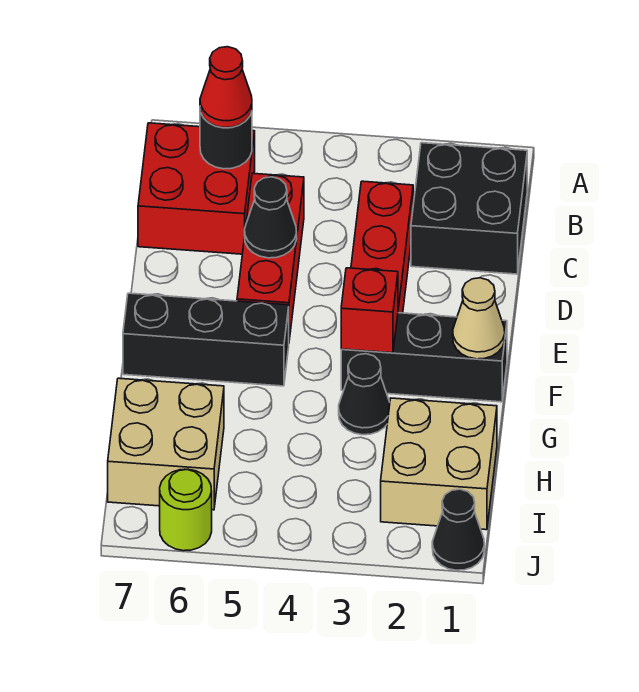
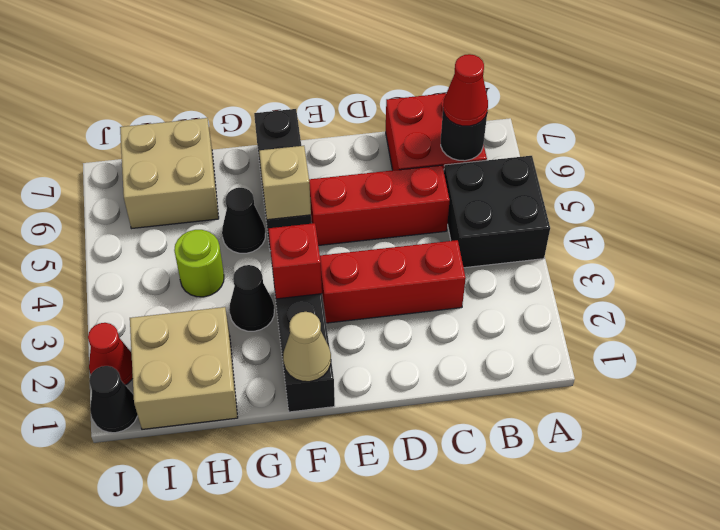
black 2x2 brick [411,143,527,274] -> black 2x2 brick moved to [444,156,550,268]
black 1x1 cone [245,177,297,258] -> black 1x1 cone moved to [222,188,265,253]
none -> tan 1x1 brick [259,146,311,220]
none -> red 1x1 cone [88,323,133,385]
lime 1x1 round brick [160,469,212,551] -> lime 1x1 round brick moved to [174,230,224,297]

